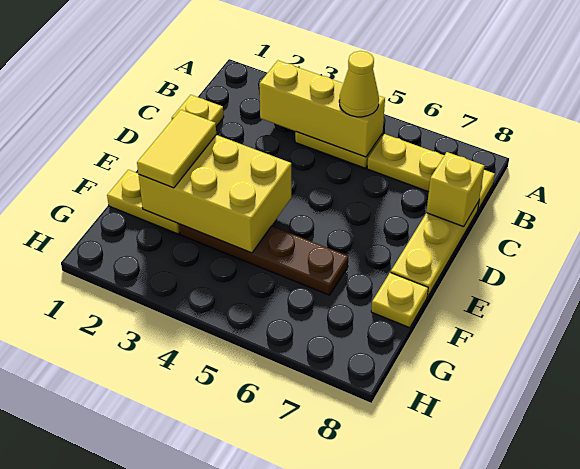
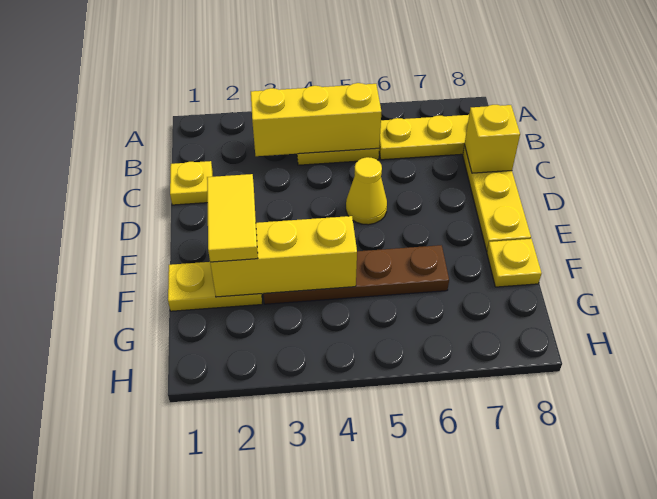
yellow 1x1 cone [339,51,379,117] -> yellow 1x1 cone moved to [346,157,387,225]
yellow 2x3 brick [138,135,291,253] -> yellow 1x3 brick [210,216,357,297]

